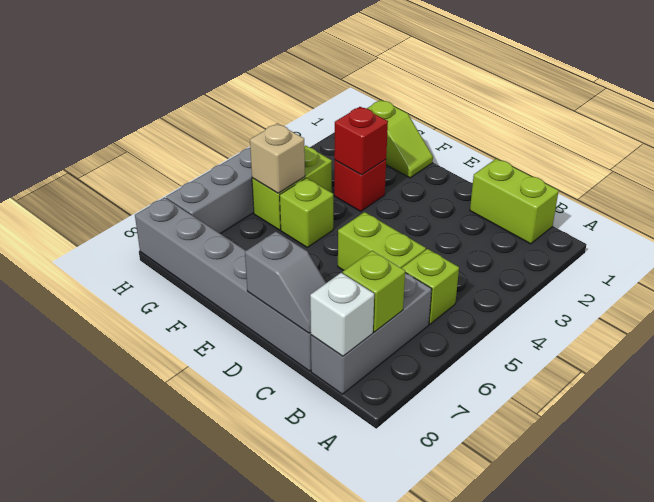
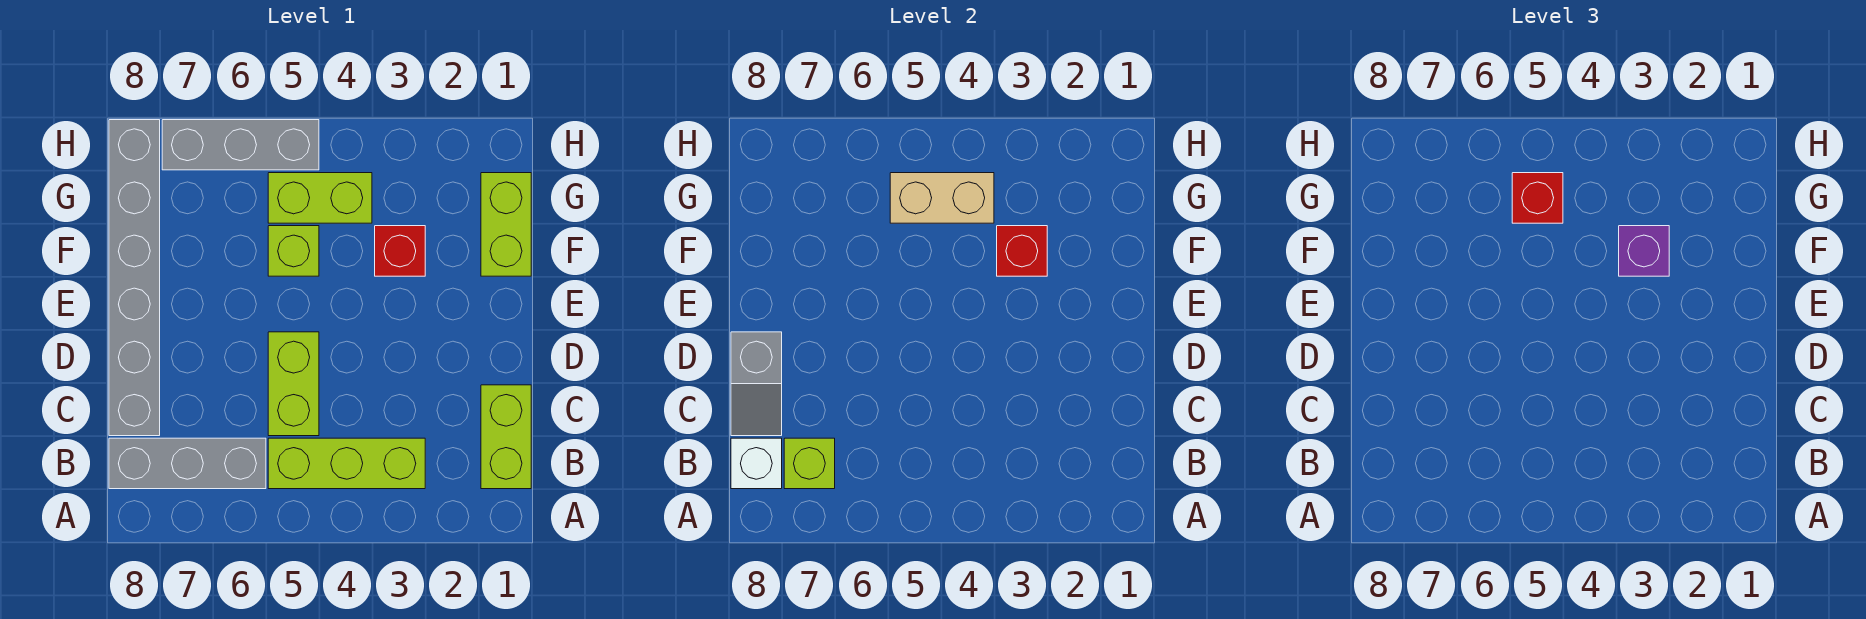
lime 1x1 brick [402,249,459,324] -> lime 1x3 brick [268,438,425,489]
lime 1x2 slope [367,100,433,178] -> lime 1x2 brick [481,173,531,276]
none -> purple 1x1 brick [1619,226,1669,276]
tan 1x1 brick [250,123,305,193] -> tan 1x2 brick [890,173,994,223]
none -> red 1x1 brick [1512,173,1563,223]

